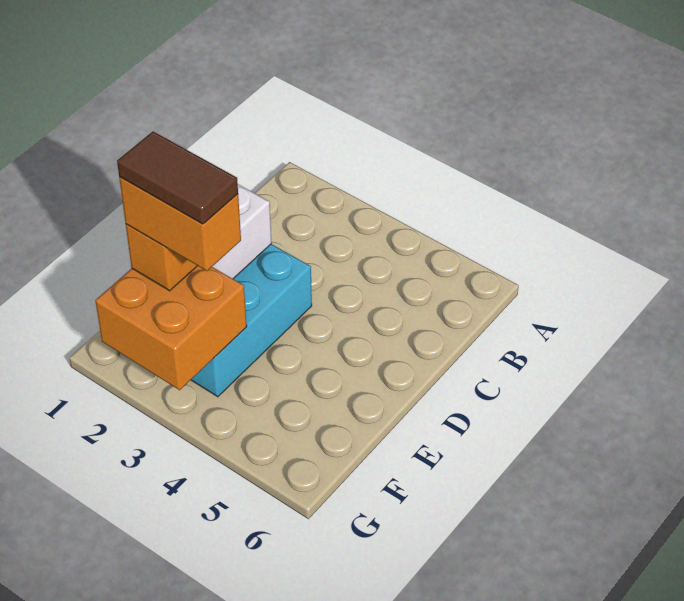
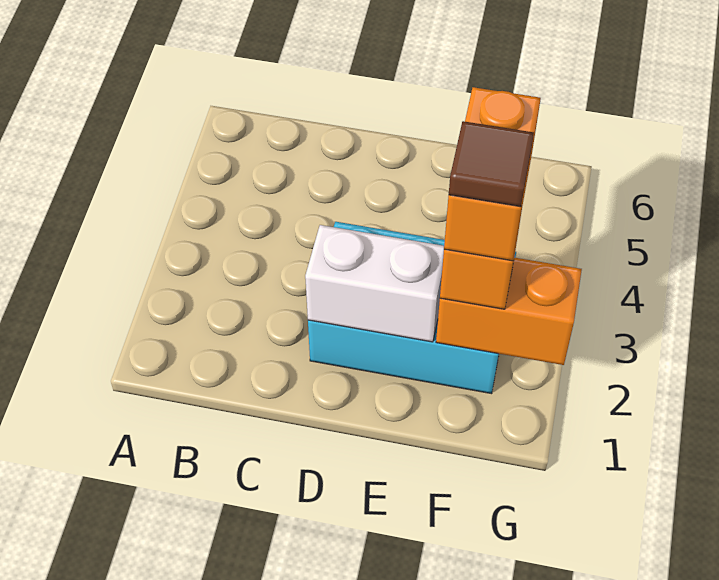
orange 2x2 brick [95,266,247,390] -> orange 1x2 brick [436,257,582,365]
brown 1x2 tile [117,131,238,224] -> brown 1x1 tile [449,121,534,207]

